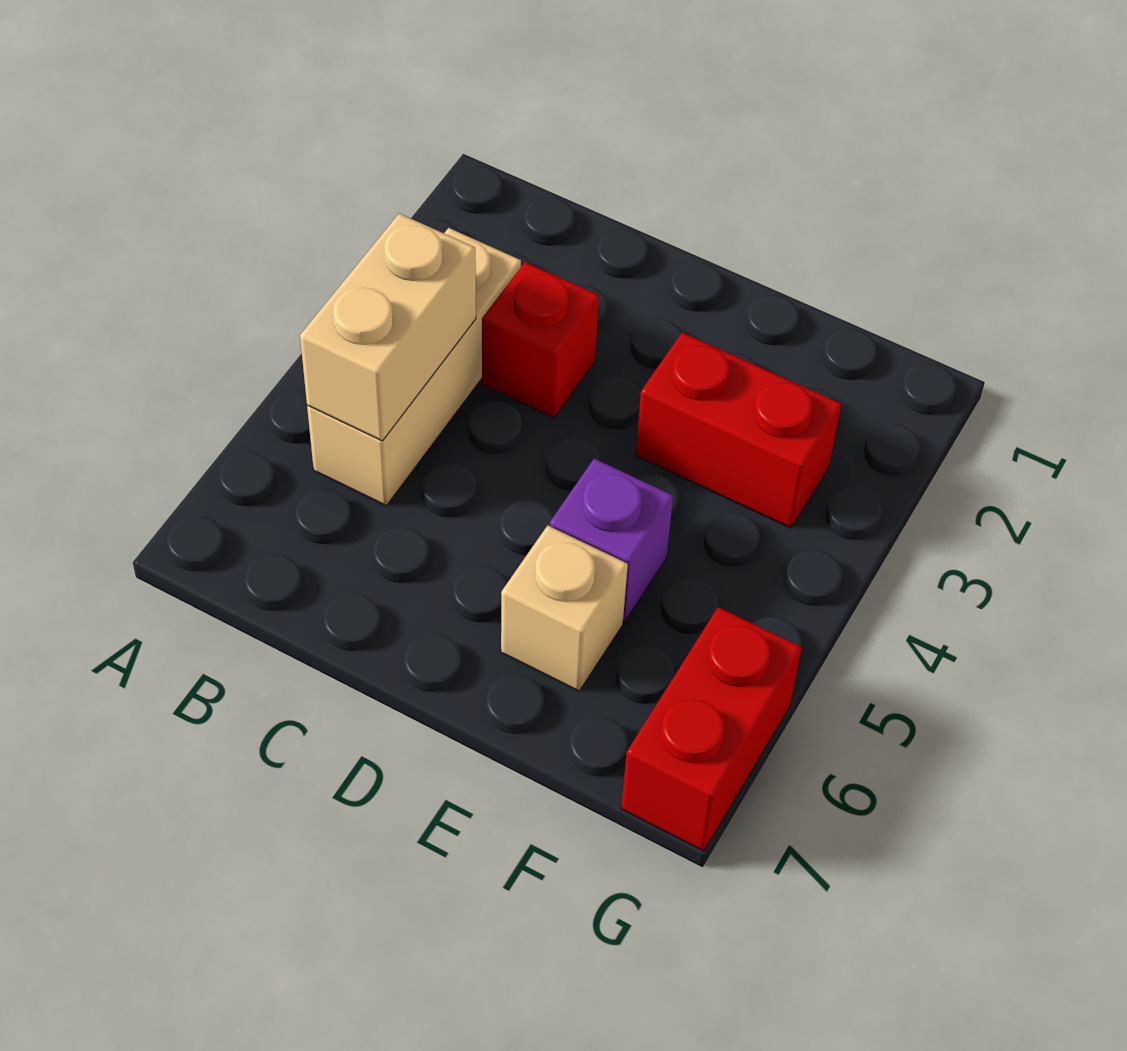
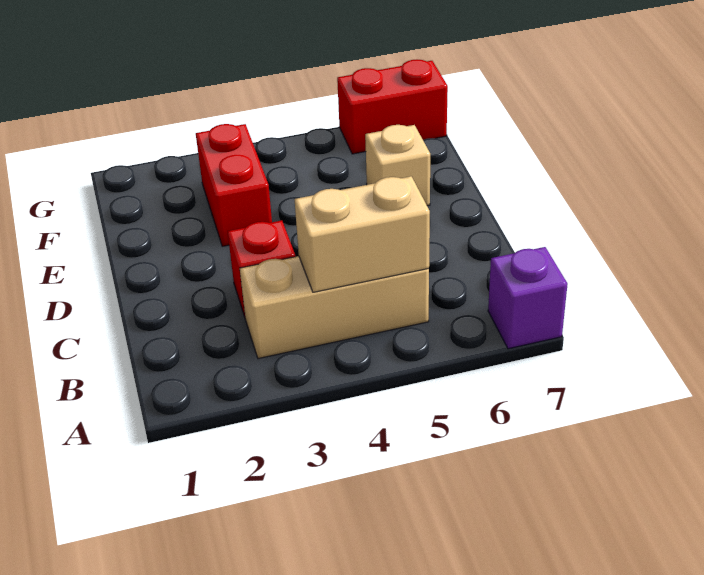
purple 1x1 brick [550,459,673,622] -> purple 1x1 brick moved to [488,247,568,349]

